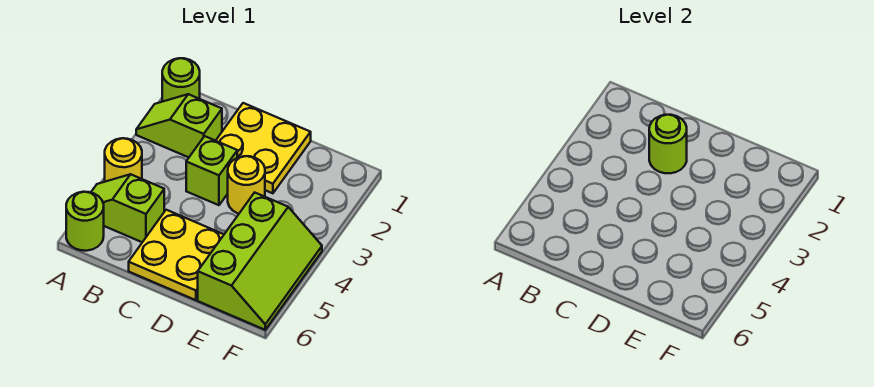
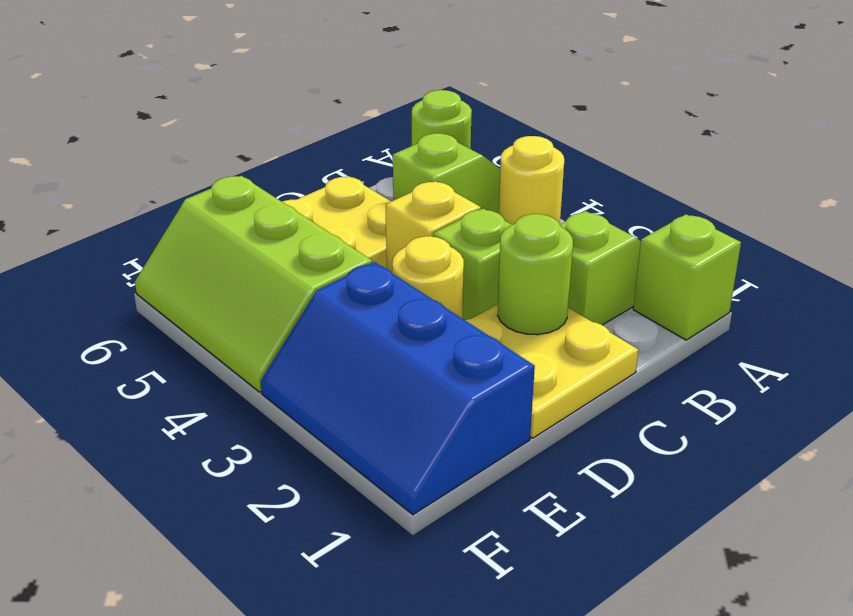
lime 1x1 round brick [162,58,200,102] -> lime 1x1 brick [633,214,741,340]
none -> yellow 1x1 brick [386,181,481,272]
none -> blue 2x3 slope [261,262,535,515]

